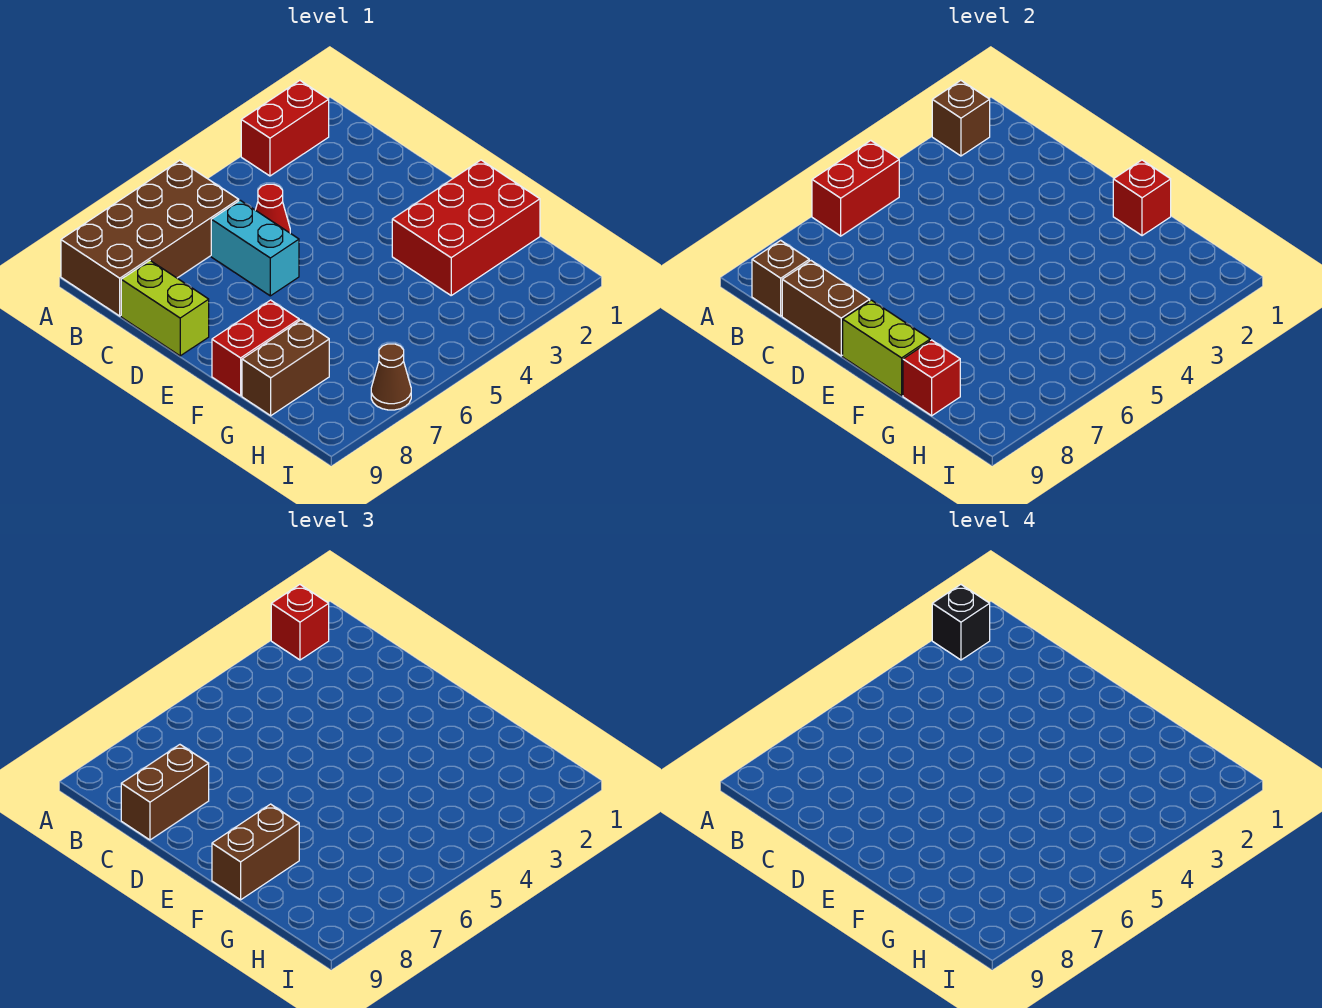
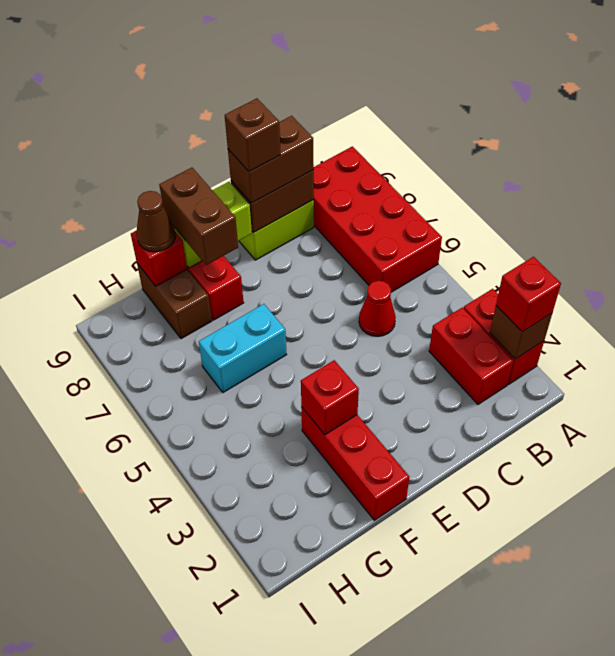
black 1x1 brick [932,585,990,660] -> none
red 1x2 brick [812,141,899,236] -> red 1x2 brick moved to [429,307,513,404]
brown 2x4 brick [61,160,239,316] -> red 2x4 brick [314,146,442,292]
brown 1x1 brick [752,240,809,316] -> brown 1x1 brick moved to [225,98,281,172]
cyan 1x2 brick [211,200,299,296] -> cyan 1x2 brick moved to [199,304,287,392]
brown 1x2 brick [121,745,209,840] -> brown 1x2 brick turned to [228,116,314,203]
red 2x3 brick [392,160,540,295] -> red 1x3 brick [301,407,409,520]
red 1x1 brick [1113,160,1171,236] -> red 1x1 brick moved to [301,360,359,435]
brown 1x1 cone [371,344,411,410] -> brown 1x1 cone moved to [137,191,176,252]

